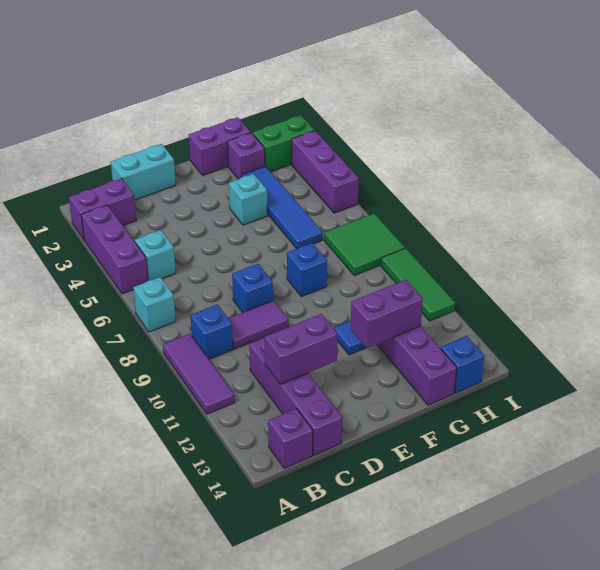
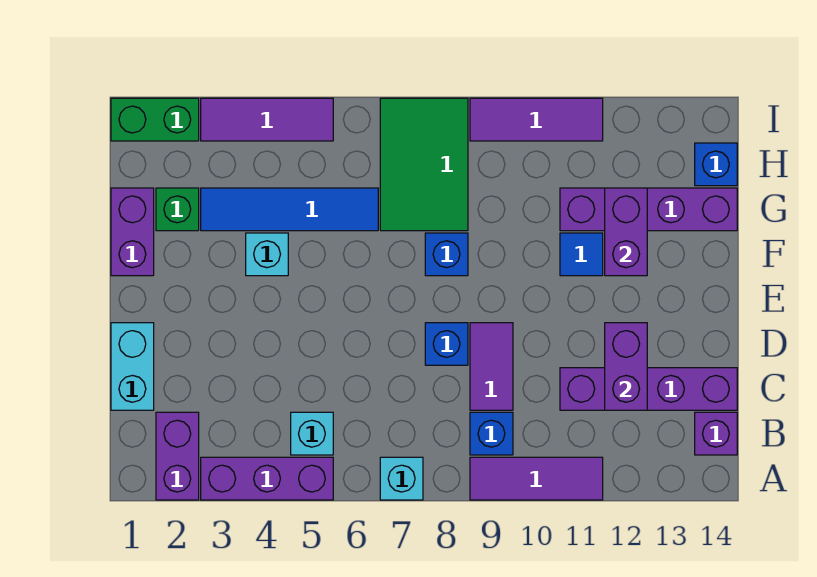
purple 1x1 brick [227,133,265,179] -> green 1x1 brick [156,188,199,231]
green 1x2 brick [253,115,314,172] -> green 1x2 brick turned to [111,98,199,141]
green 2x2 tile [324,213,405,276] -> green 2x3 tile [380,98,468,231]
purple 1x3 brick [292,131,359,213] -> purple 1x3 tile [201,98,333,141]
green 1x3 tile [381,248,455,321] -> purple 1x3 tile [470,98,603,141]

